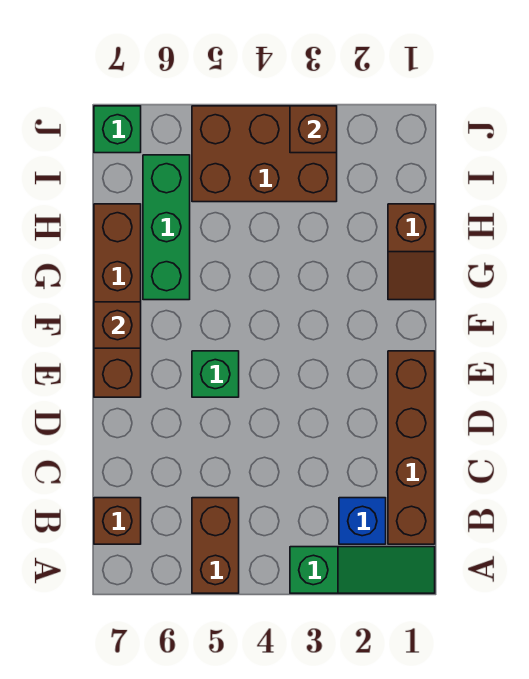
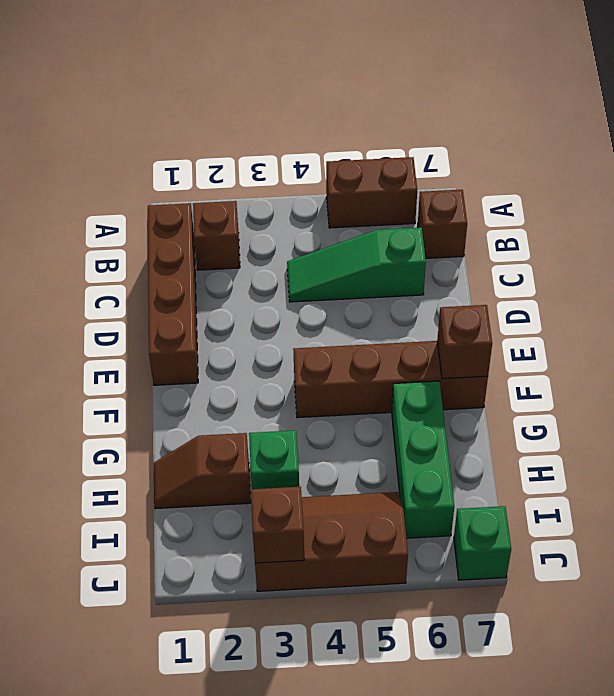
green 1x3 slope [290,547,435,593] -> green 1x3 slope moved to [287,228,426,302]
brown 1x2 brick [192,498,239,593] -> brown 1x2 brick turned to [326,157,417,228]
blue 1x1 brick [339,498,386,544] -> brown 1x1 brick [193,201,240,270]
green 1x1 brick [192,351,239,397] -> green 1x1 brick moved to [249,430,299,489]
brown 1x4 brick [94,204,141,397] -> brown 1x4 brick turned to [293,341,488,418]
brown 1x2 slope [388,204,435,300] -> brown 1x2 slope turned to [154,433,251,509]
brown 2x3 brick [192,106,337,202] -> brown 2x3 slope [255,492,408,591]

